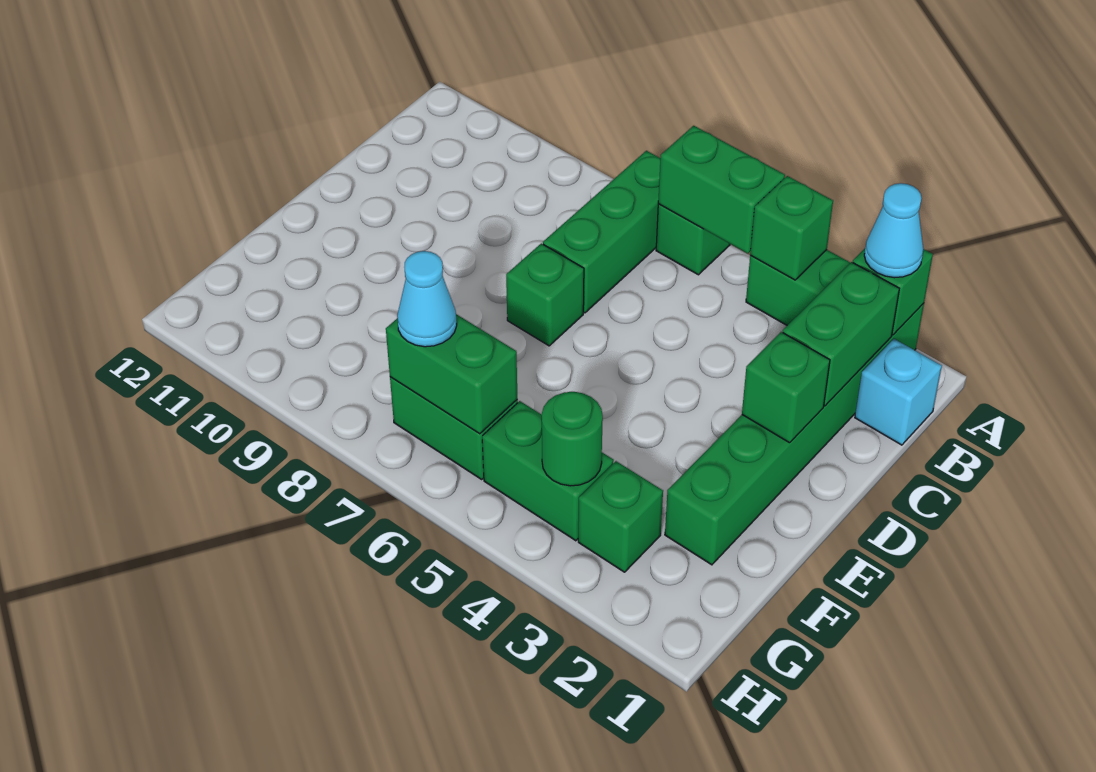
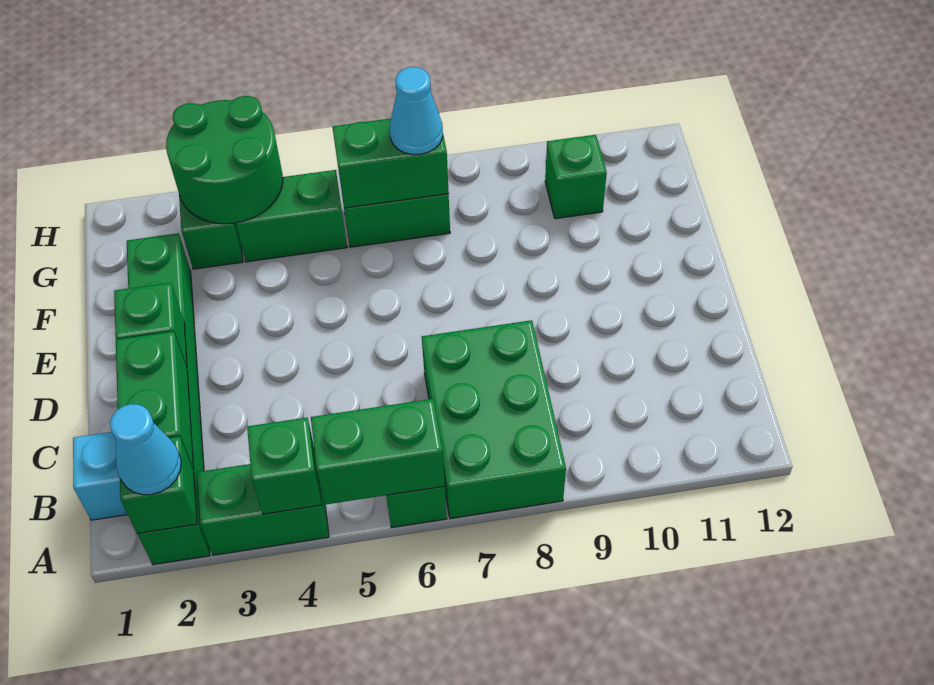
green 1x3 brick [543,151,660,313] -> green 2x3 brick [422,320,566,519]
green 1x1 brick [506,243,584,346] -> green 1x1 brick moved to [545,135,607,219]
green 1x1 round brick [542,392,603,486] -> green 2x2 round brick [166,96,283,224]

